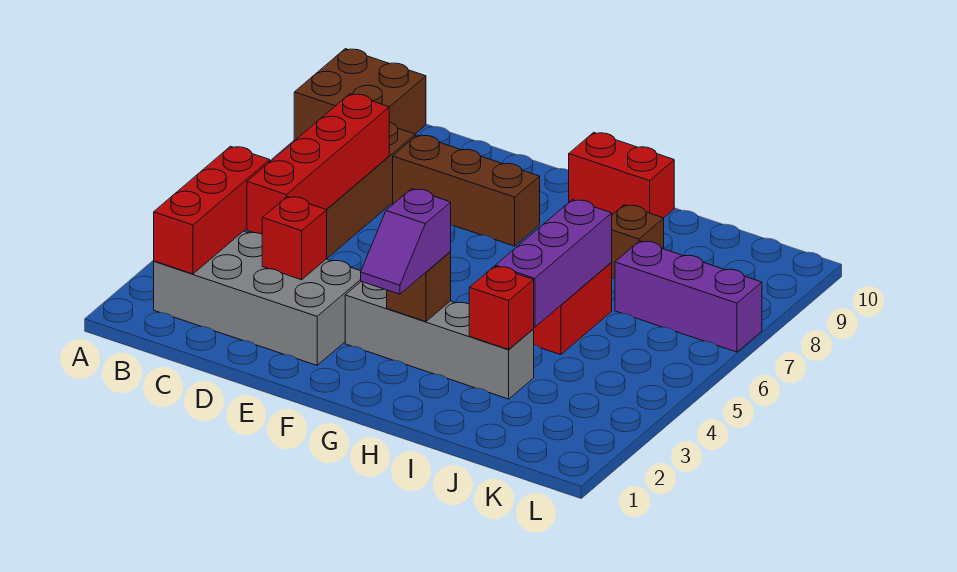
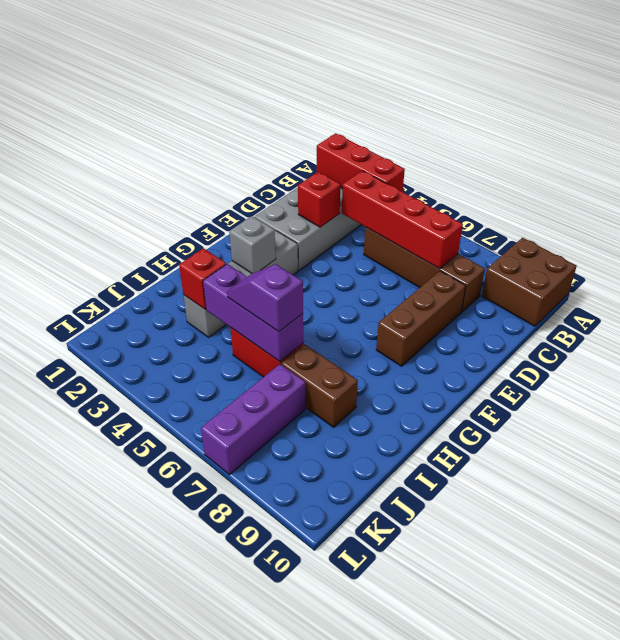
purple 1x2 slope [361,189,451,294] -> purple 1x2 slope moved to [227,264,303,332]
brown 1x1 brick [387,251,451,322] -> grey 1x1 brick [229,216,276,274]
red 1x2 brick [569,132,674,218] -> none
brown 1x1 brick [611,205,664,279] -> brown 1x2 brick [281,344,358,427]

